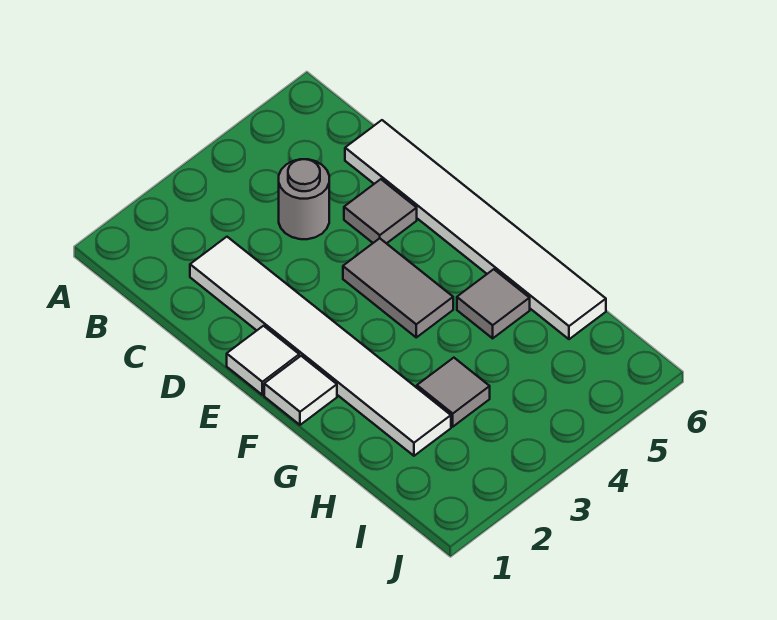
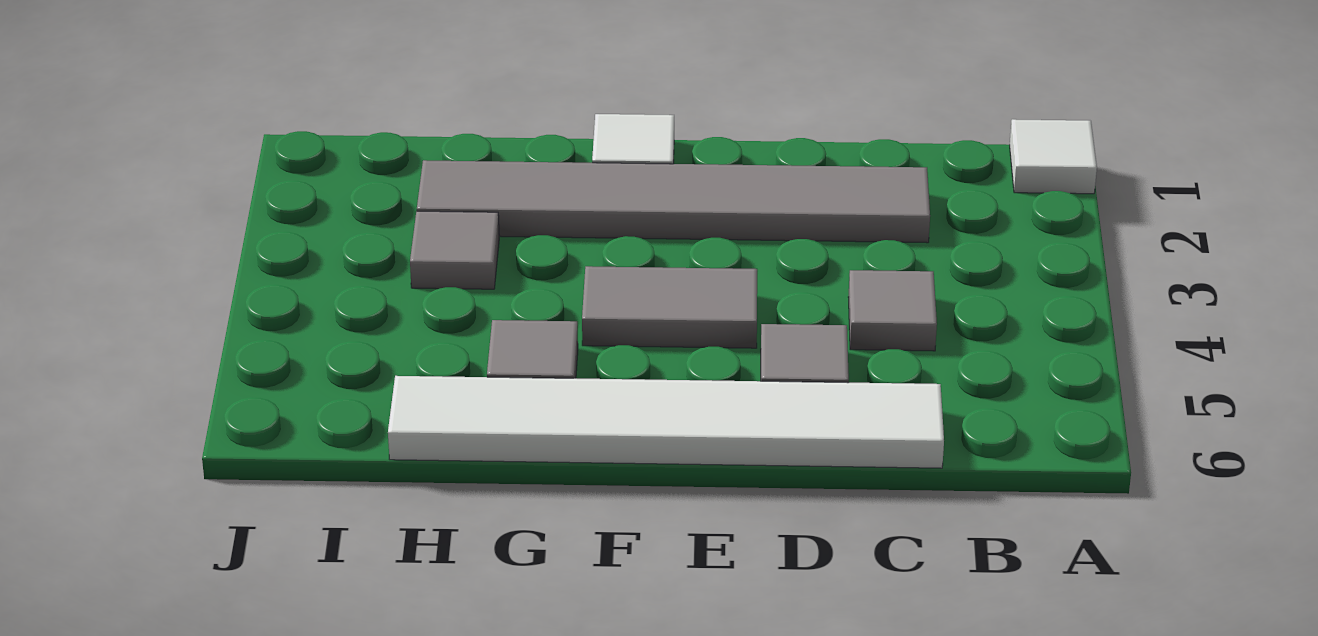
white 1x6 tile [190,237,451,456] -> grey 1x6 tile [417,160,930,243]
grey 1x1 round brick [279,159,329,239] -> grey 1x1 tile [848,270,937,351]
white 1x1 tile [227,326,299,395] -> white 1x1 tile moved to [1010,119,1097,194]

